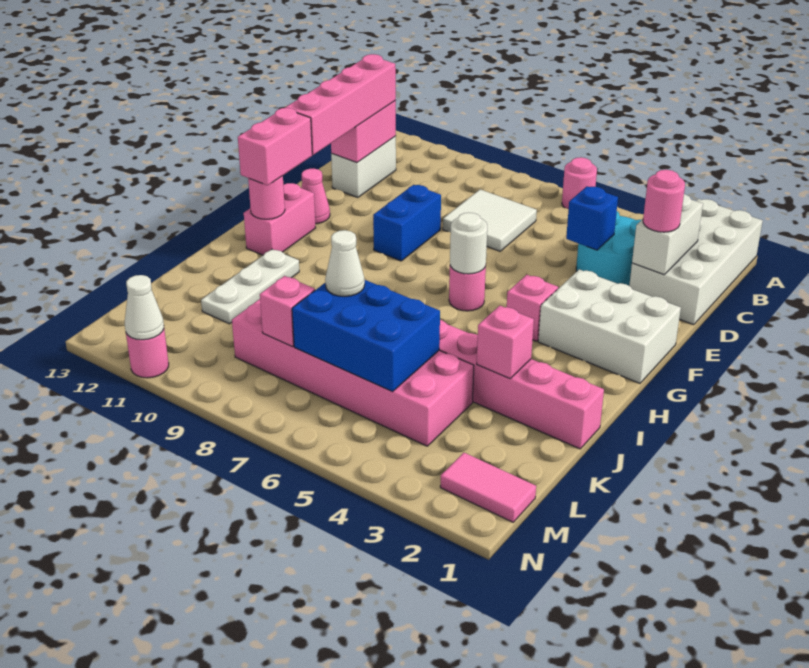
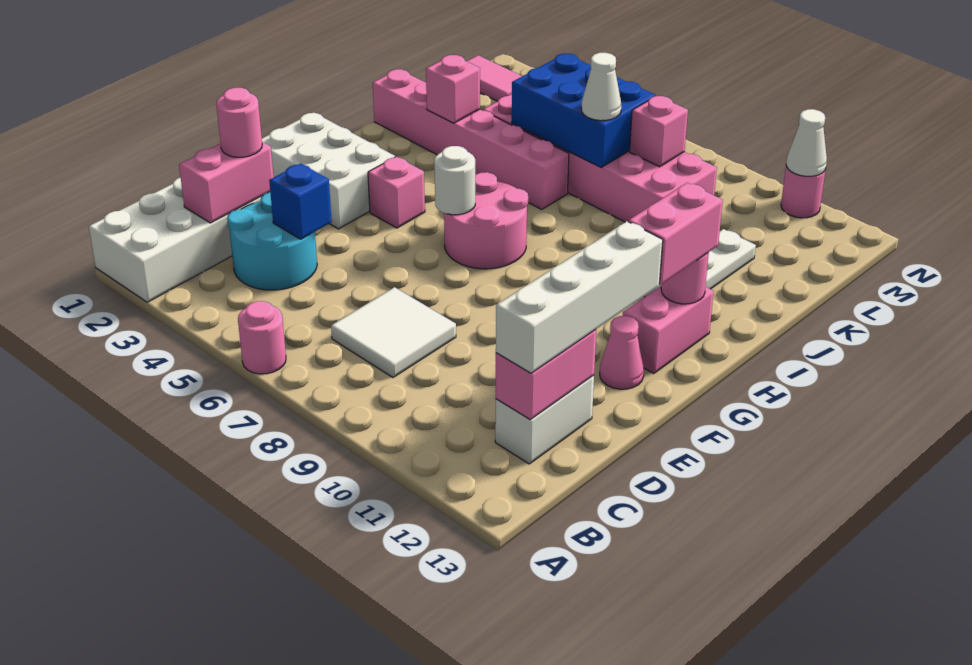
white 1x2 brick [632,194,703,274] -> pink 1x2 brick [179,142,274,223]
pink 1x4 brick [285,54,396,155] -> white 1x4 brick [496,221,663,373]
blue 1x2 brick [373,185,441,261] -> none
pink 1x1 round brick [449,266,486,311] -> pink 2x2 round brick [444,172,528,269]

